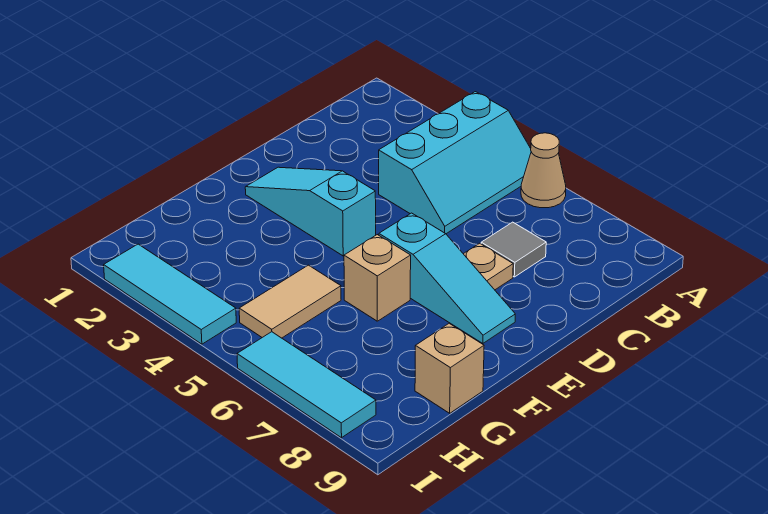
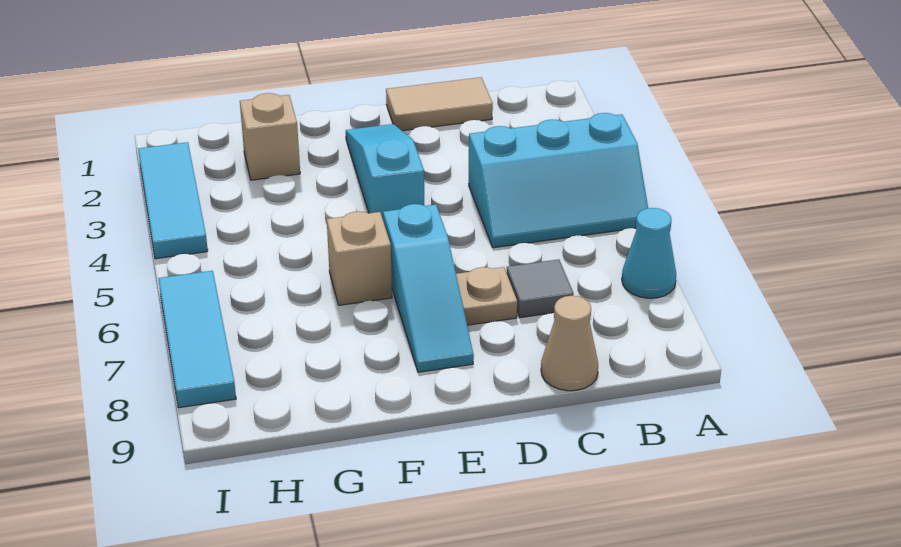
tan 1x1 cone [521,133,566,208] -> tan 1x1 cone moved to [541,296,598,391]
none -> cyan 1x1 cone [622,208,676,298]
tan 1x2 tile [239,265,341,338] -> tan 1x2 tile moved to [386,77,493,131]
tan 1x1 brick [415,323,484,413] -> tan 1x1 brick moved to [240,93,300,180]

